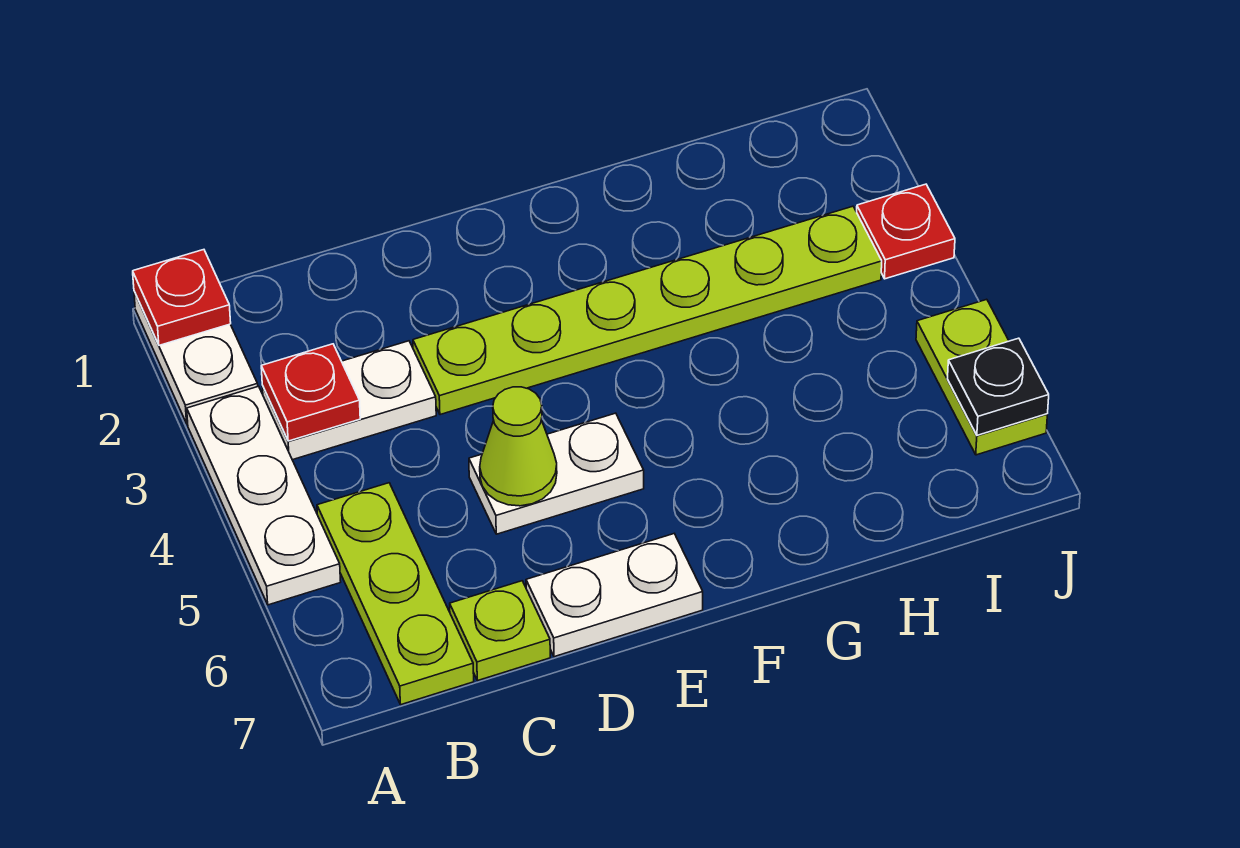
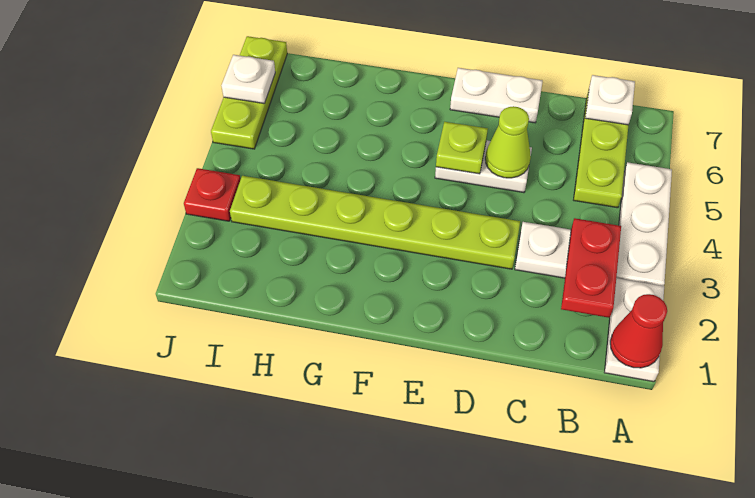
red 1x1 plate [133,250,231,345] -> red 1x1 cone [610,294,667,368]
red 1x1 plate [261,344,360,441] -> red 1x2 plate [561,218,621,318]
none -> white 1x1 plate [585,75,635,125]
lime 1x1 plate [450,581,550,681] -> lime 1x1 plate moved to [436,122,488,174]
lime 1x2 plate [916,299,1047,455] -> lime 1x3 plate [211,36,287,149]
black 1x1 plate [948,338,1049,435] -> white 1x1 plate [221,55,275,104]

